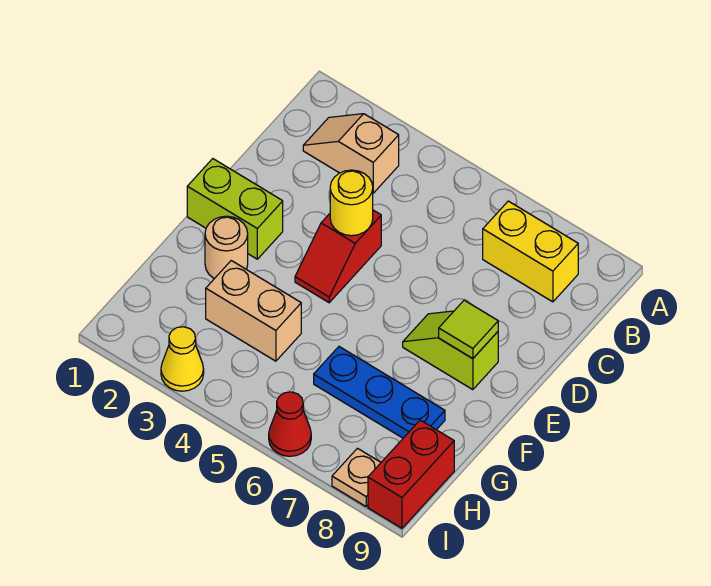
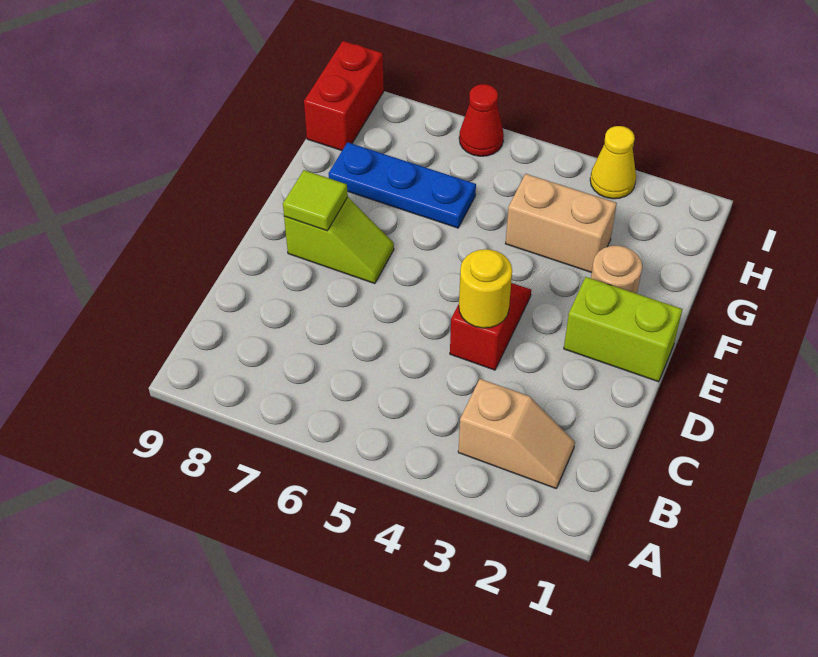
yellow 1x2 brick [483,201,578,302] -> none
tan 1x1 plate [332,448,381,506] -> none

